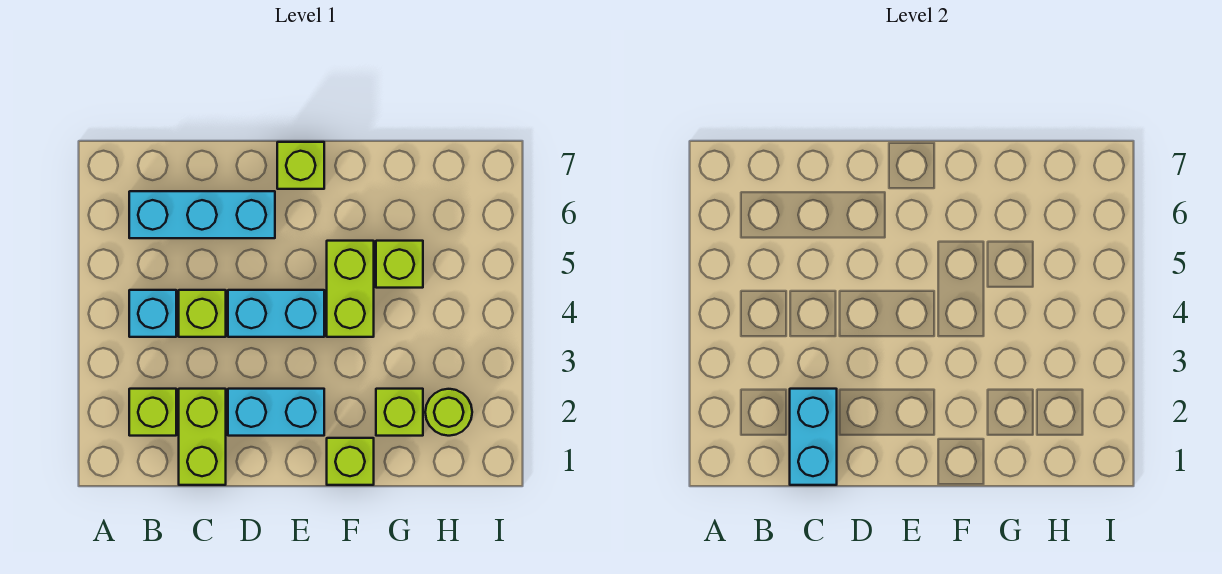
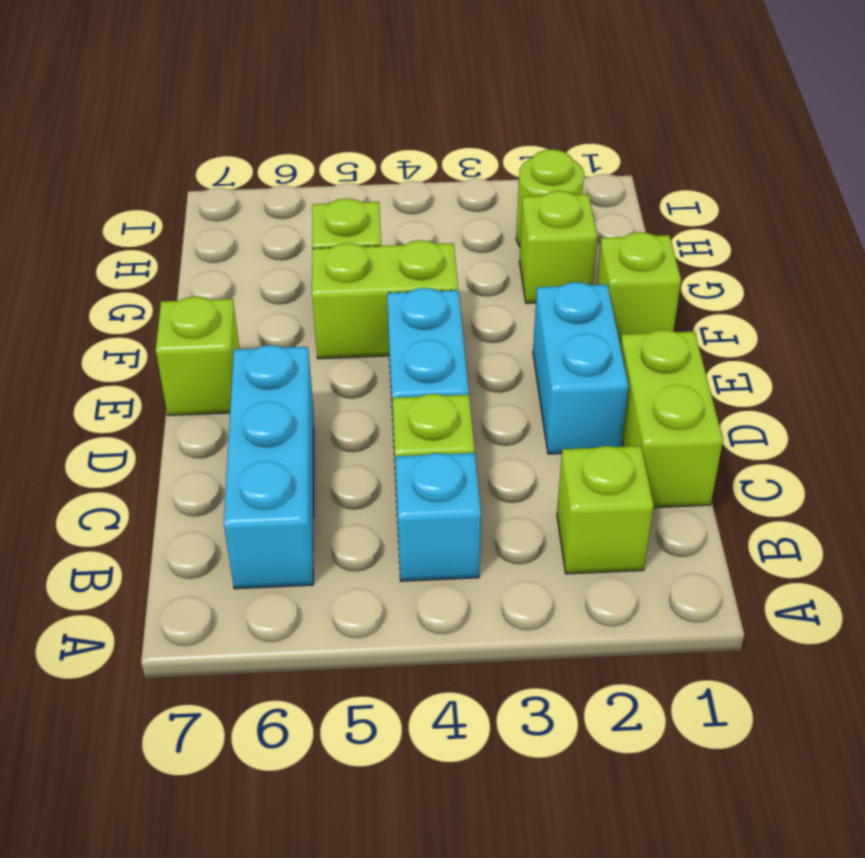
lime 1x2 brick [179,389,226,485] -> lime 1x2 brick turned to [620,330,723,508]
cyan 1x2 brick [790,389,837,485] -> none

